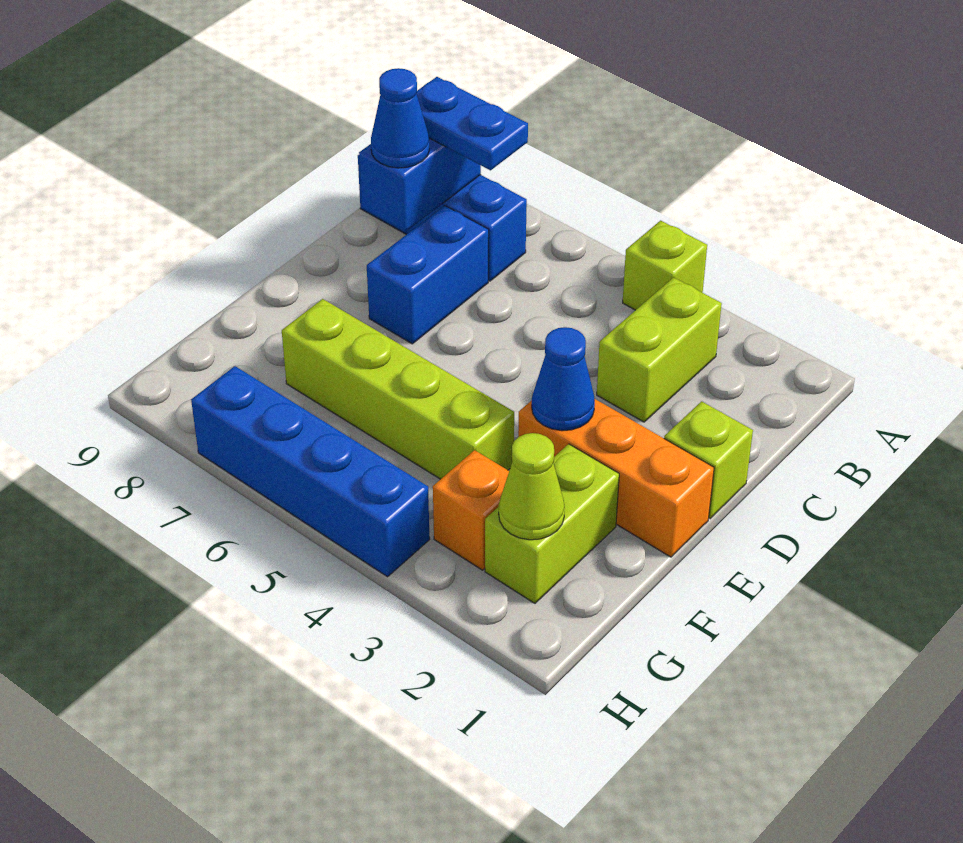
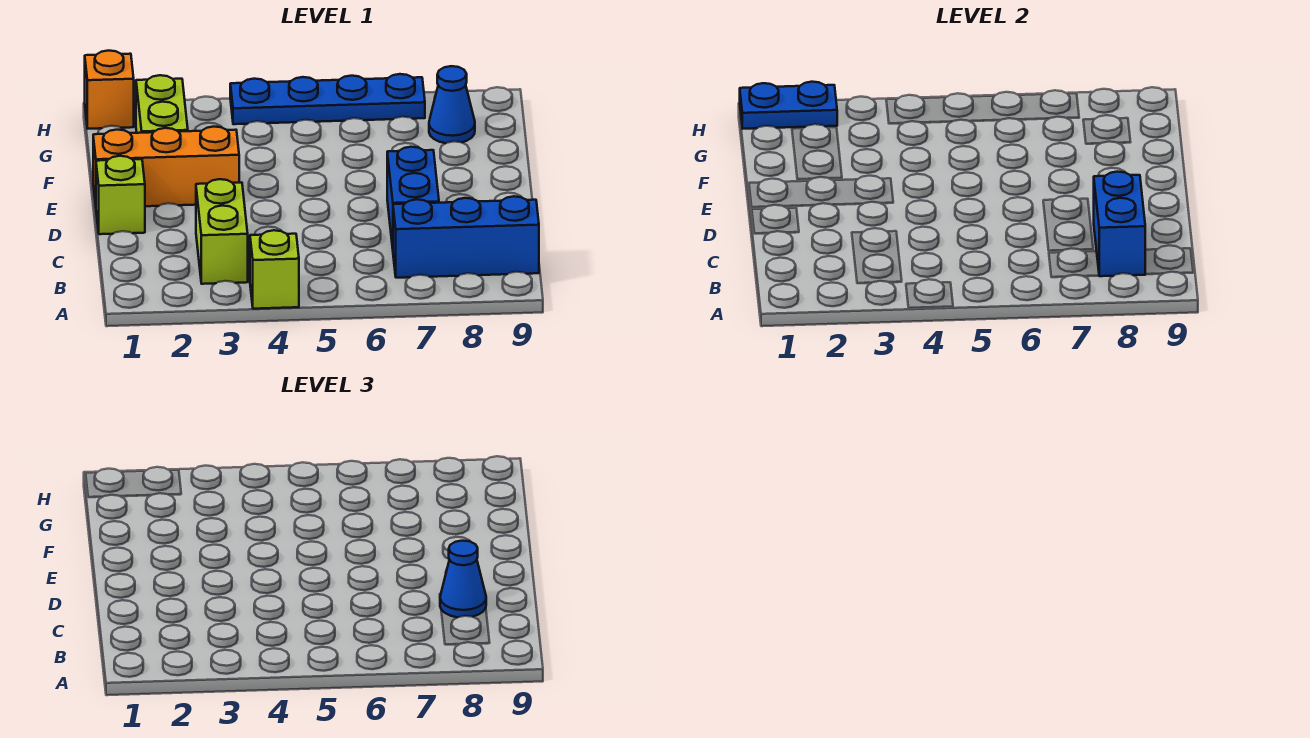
blue 1x2 plate [417,77,528,170] -> blue 1x2 plate moved to [740,82,837,129]
blue 1x1 cone [532,327,595,431] -> blue 1x1 cone moved to [429,66,475,143]
lime 1x4 brick [282,299,514,479] -> none
lime 1x1 cone [499,433,565,540] -> none
orange 1x1 brick [433,450,509,570] -> orange 1x1 brick moved to [85,51,134,129]
blue 1x4 brick [191,366,430,577] -> blue 1x4 plate [230,74,425,124]

